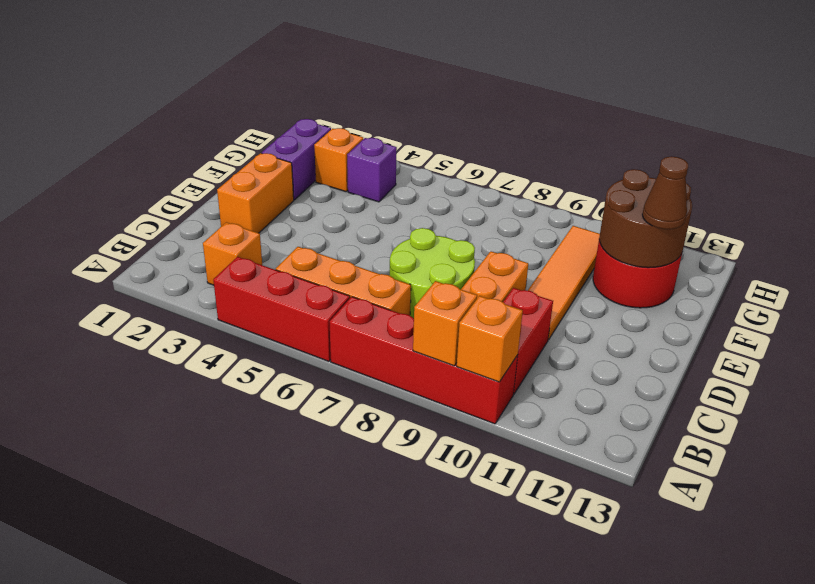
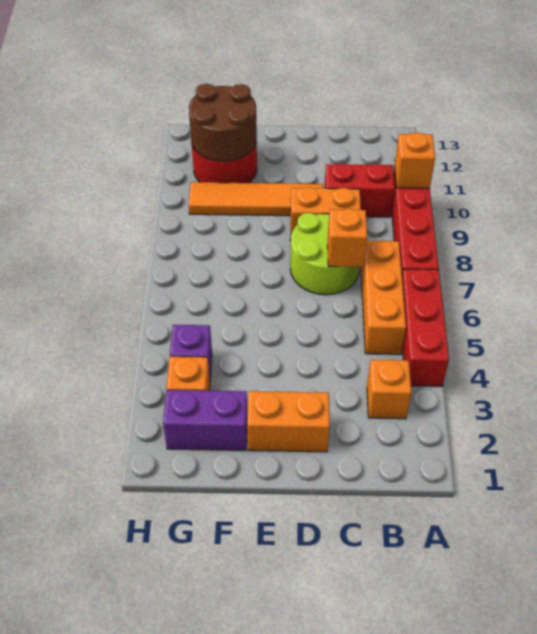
orange 1x1 brick [413,281,477,366] -> orange 1x1 brick moved to [328,209,367,267]
brown 1x1 cone [642,156,688,229] -> none

